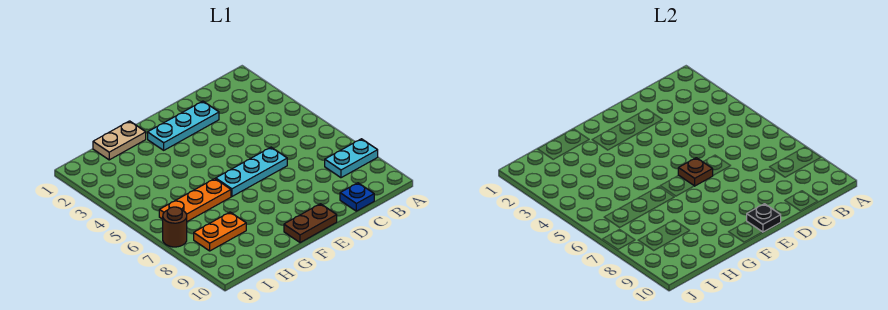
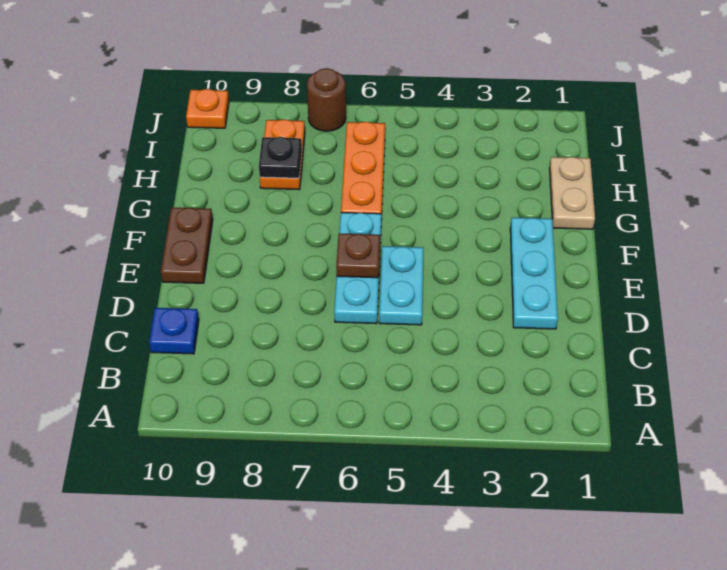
cyan 1x2 plate [325,139,378,178] -> cyan 1x2 plate moved to [379,246,424,325]
black 1x1 plate [747,204,781,232] -> black 1x1 plate moved to [259,137,302,178]
none -> orange 1x1 plate [186,89,229,128]

